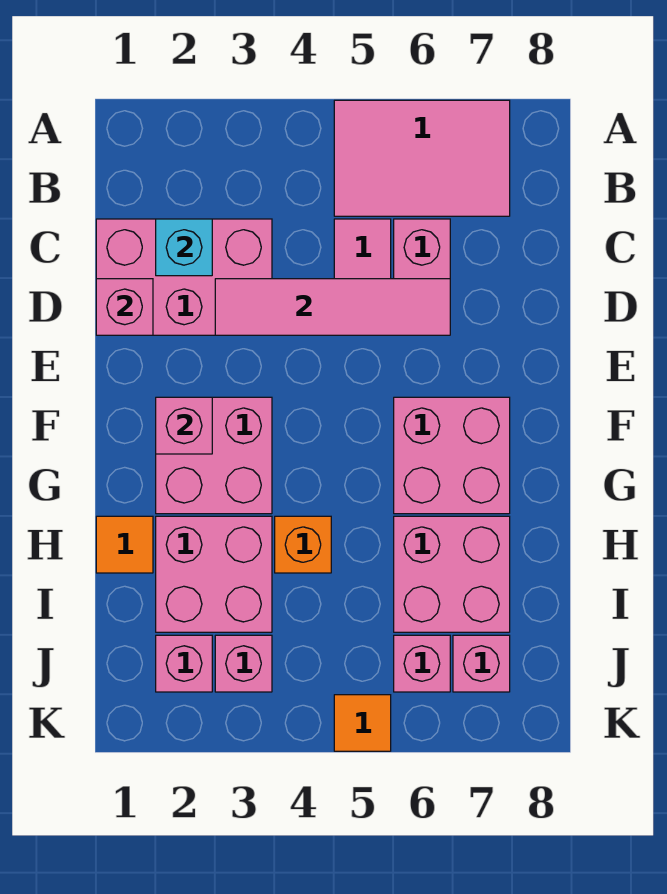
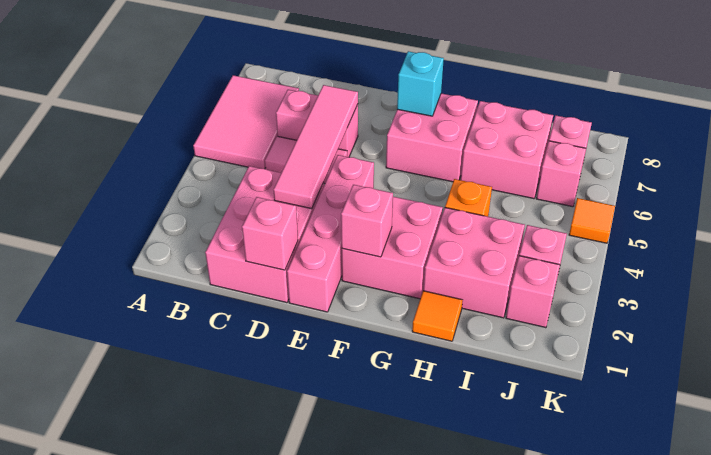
cyan 1x1 brick [156,219,212,276] -> cyan 1x1 brick moved to [397,51,444,116]
none -> pink 1x4 brick [287,155,374,312]

